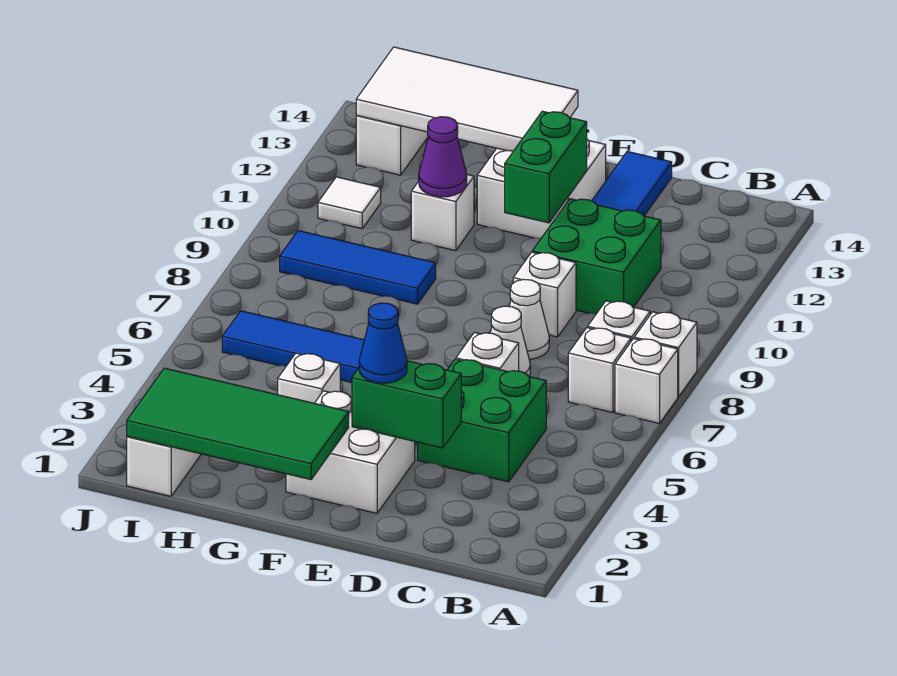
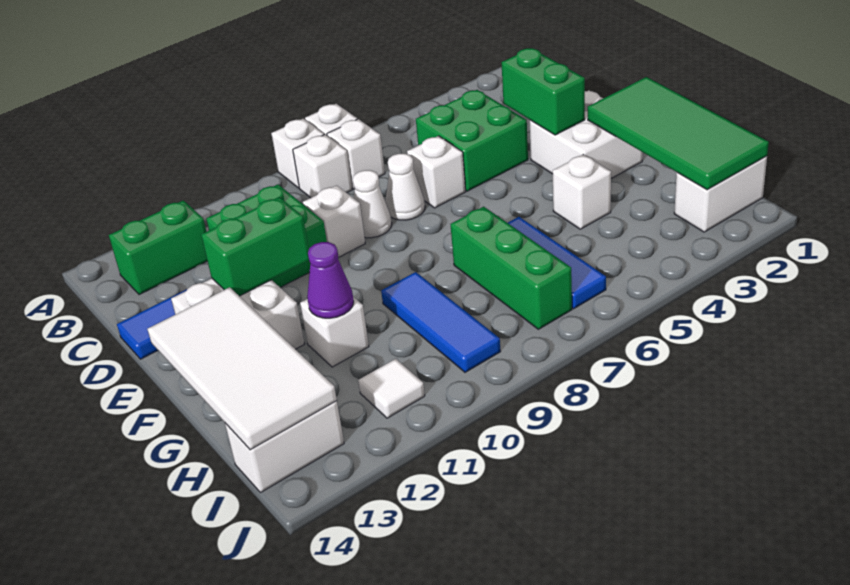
none -> green 1x2 brick [109,200,207,295]
blue 1x1 cone [359,303,407,383] -> none
none -> green 1x3 brick [450,207,572,329]

